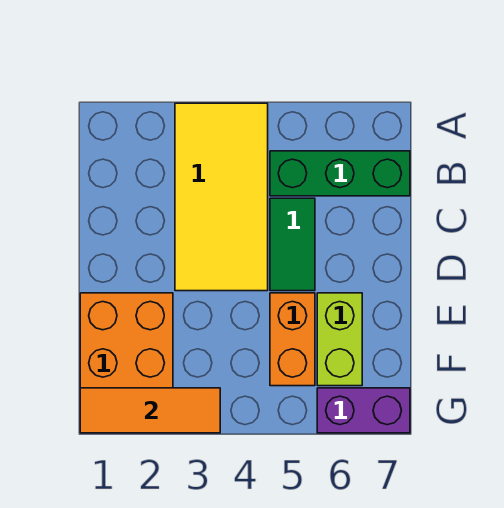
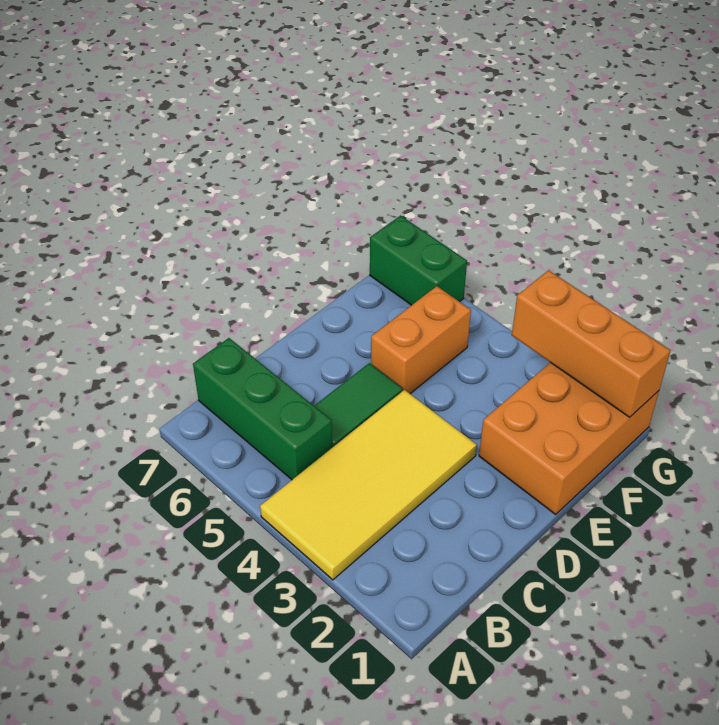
lime 1x2 brick [317,293,362,386] -> none
orange 1x3 tile [80,388,220,433] -> orange 1x3 brick [512,270,671,417]
purple 1x2 brick [317,388,410,433] -> green 1x2 brick [370,216,467,305]

